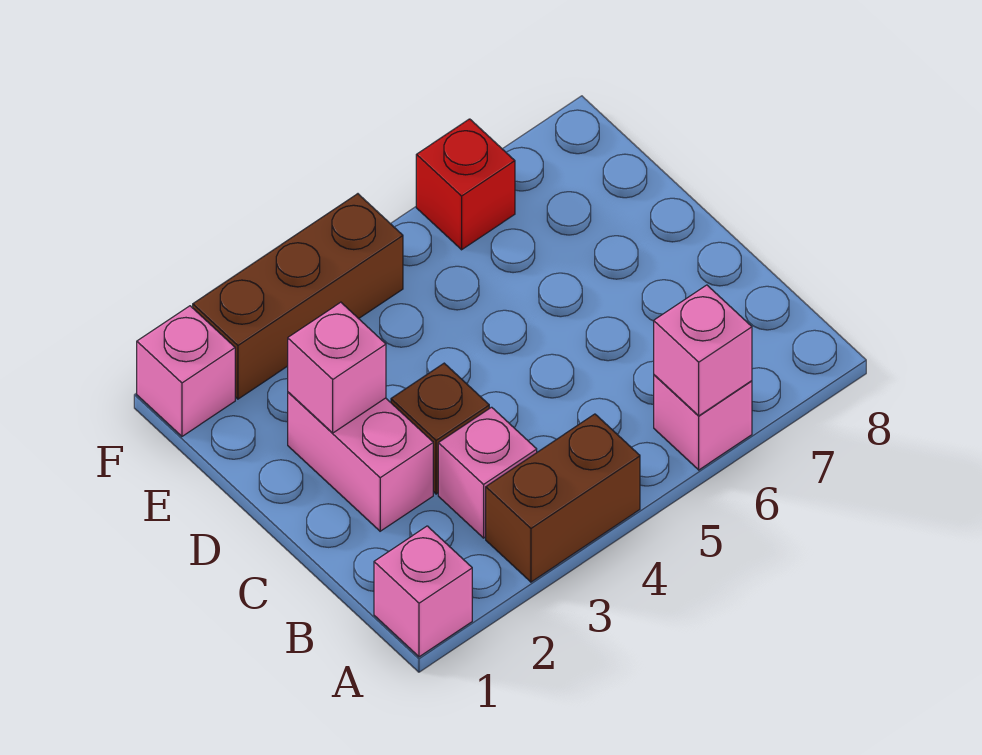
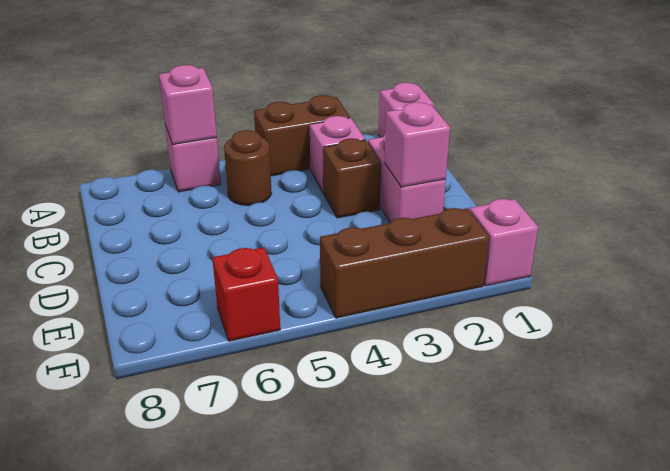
none -> brown 1x1 round brick [224,130,271,205]

